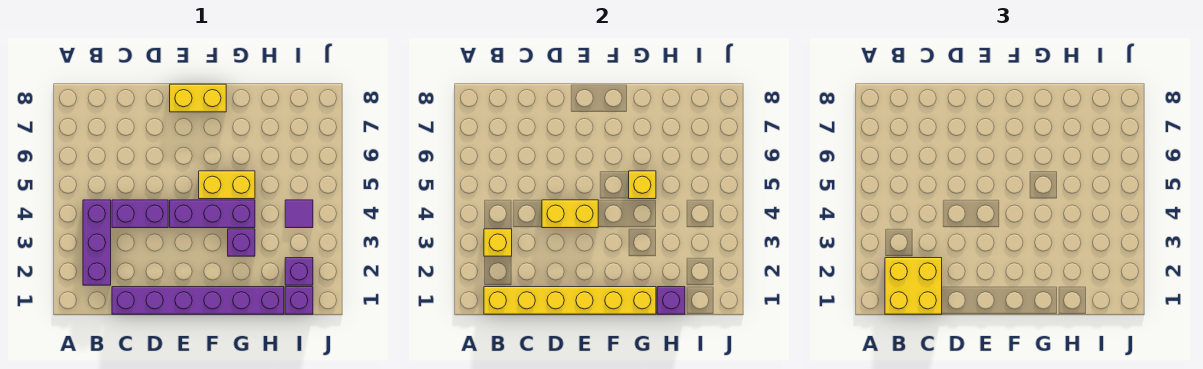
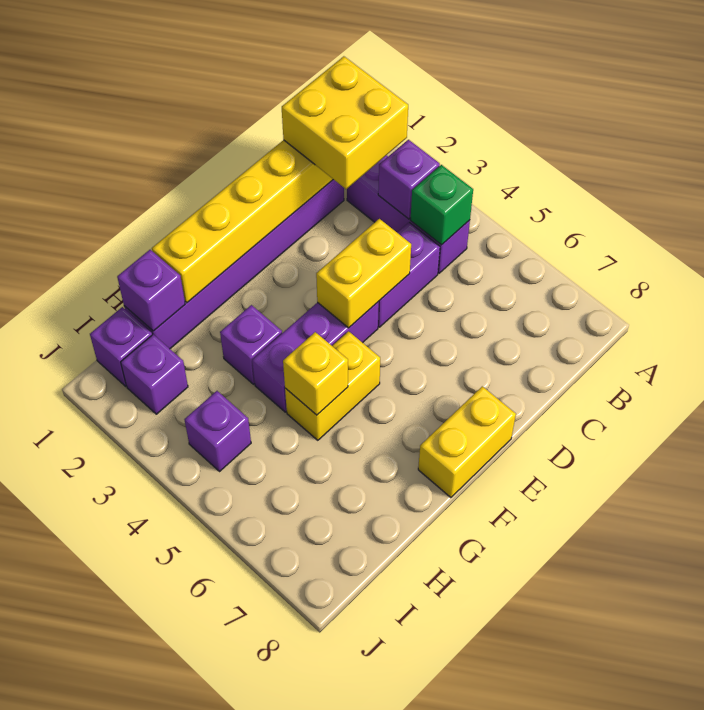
yellow 1x1 brick [484,229,512,256] -> purple 1x1 brick [378,140,440,219]
none -> green 1x1 brick [410,165,473,245]
purple 1x1 tile [285,200,313,228] -> purple 1x1 brick [185,391,251,471]

